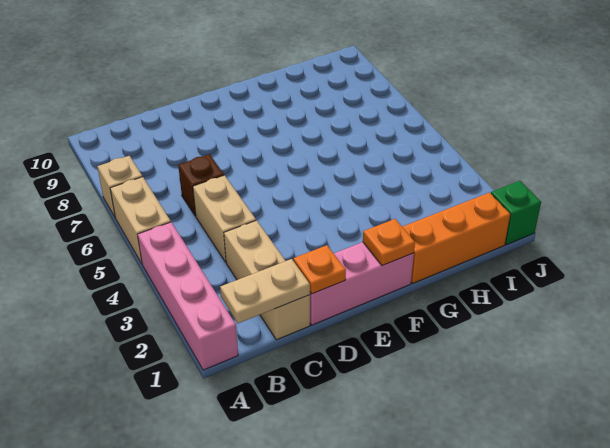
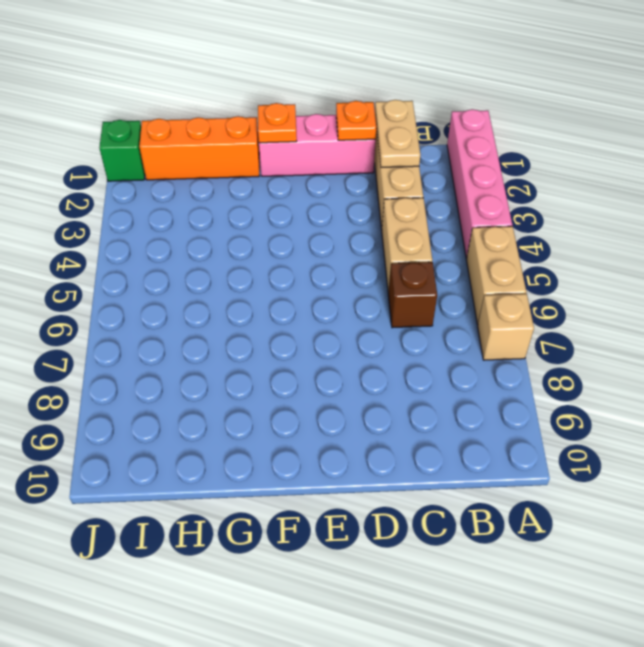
tan 1x2 plate [220,259,310,323] -> tan 1x2 plate turned to [375,100,420,167]

